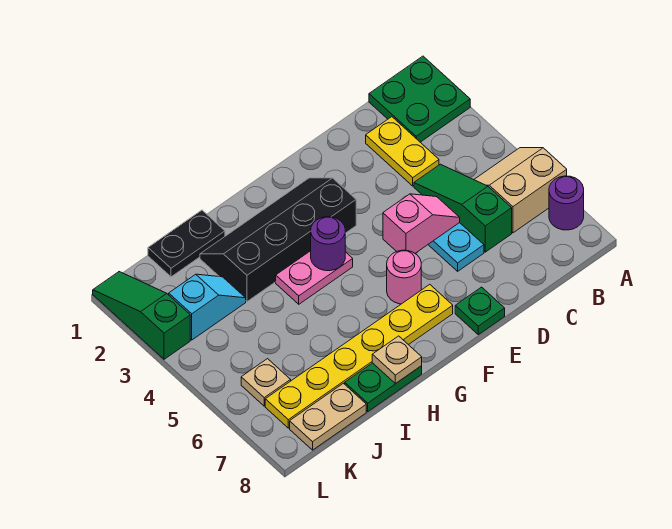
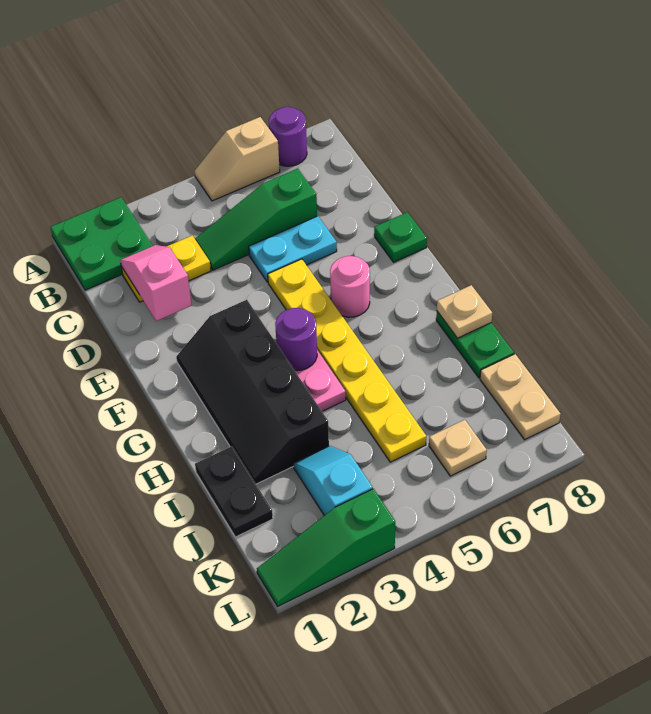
tan 2x2 slope [474,148,567,233] -> tan 1x2 slope [195,117,280,201]
pink 1x2 slope [383,194,460,253] -> pink 1x2 slope moved to [120,245,192,321]
yellow 1x6 plate [265,284,453,428] -> yellow 1x6 plate moved to [268,259,426,462]

